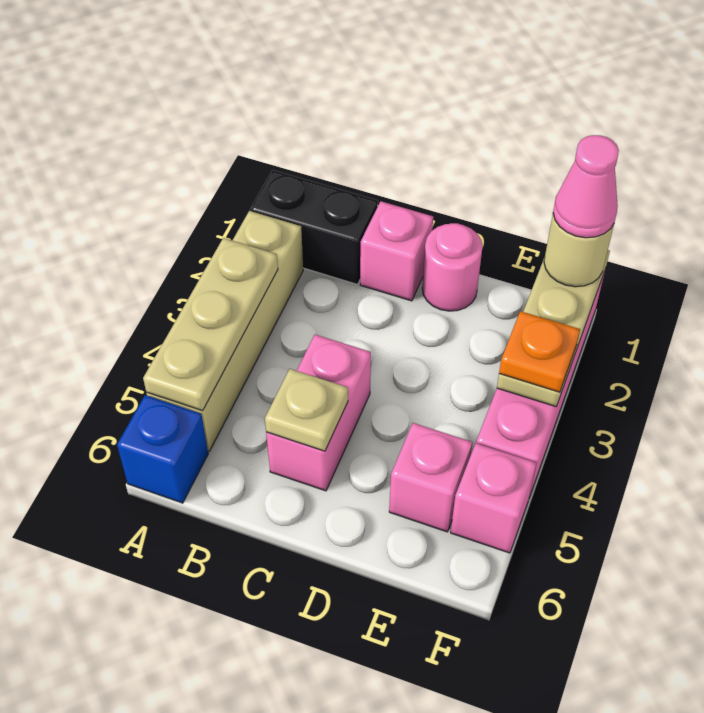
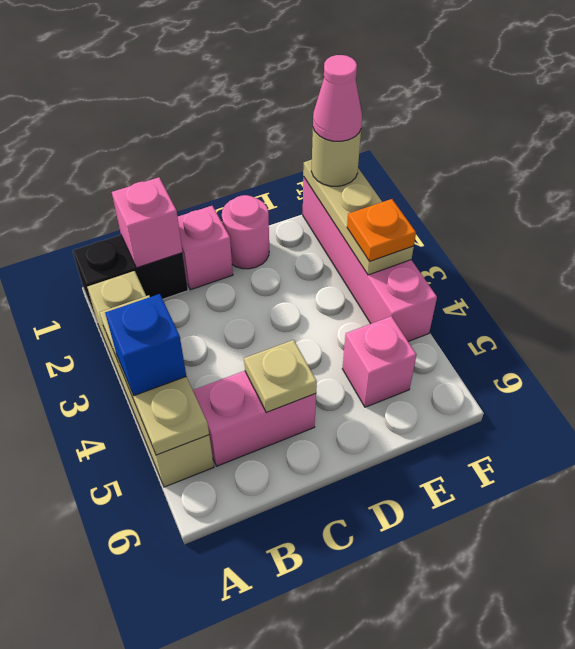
blue 1x1 brick [117,395,208,503] -> blue 1x1 brick moved to [105,294,186,396]
pink 1x2 brick [266,335,371,491] -> pink 1x2 brick turned to [193,371,316,466]
pink 1x1 brick [451,443,537,553] -> pink 1x1 brick moved to [112,177,183,268]

